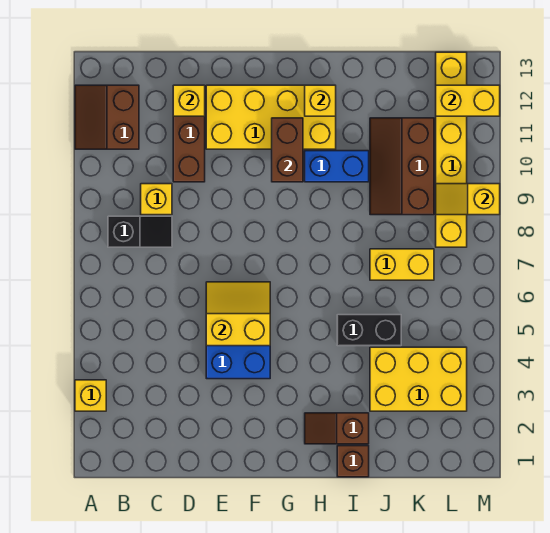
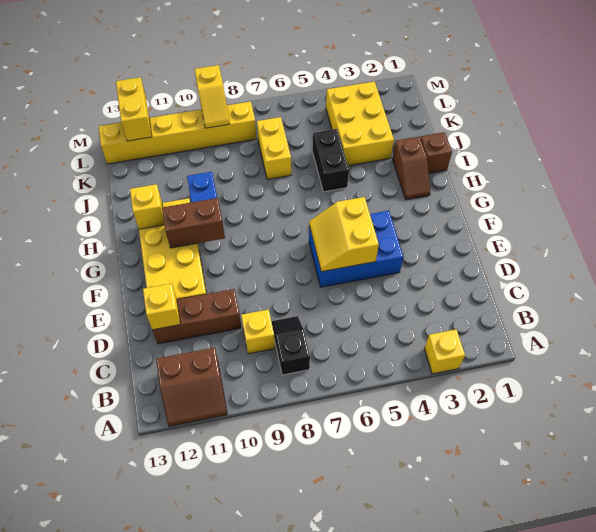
brown 2x3 slope [370,118,434,215] -> none

